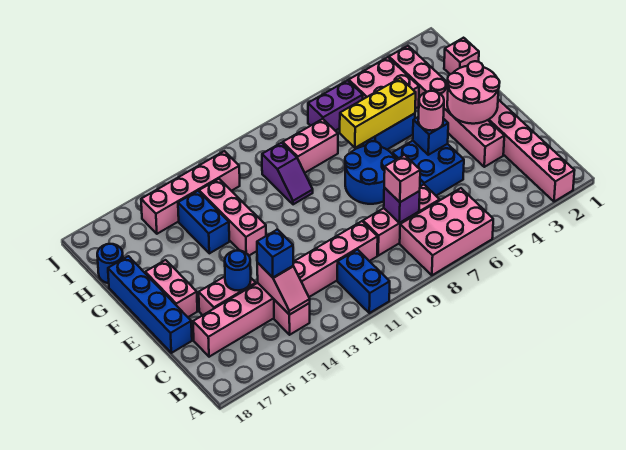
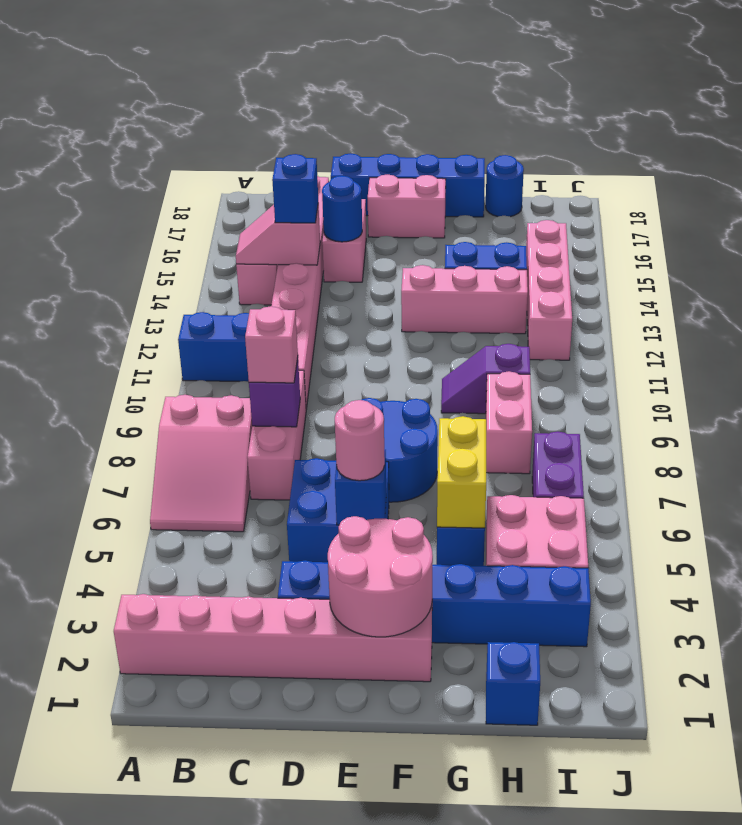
pink 2x3 brick [400,188,493,275] -> pink 2x3 slope [150,395,252,532]
pink 1x6 brick [389,46,504,167] -> blue 1x6 brick [278,560,591,647]
yellow 1x3 brick [340,78,416,148] -> yellow 1x2 brick [437,416,486,528]
pink 1x1 brick [444,38,479,74] -> blue 1x1 brick [486,642,540,725]

